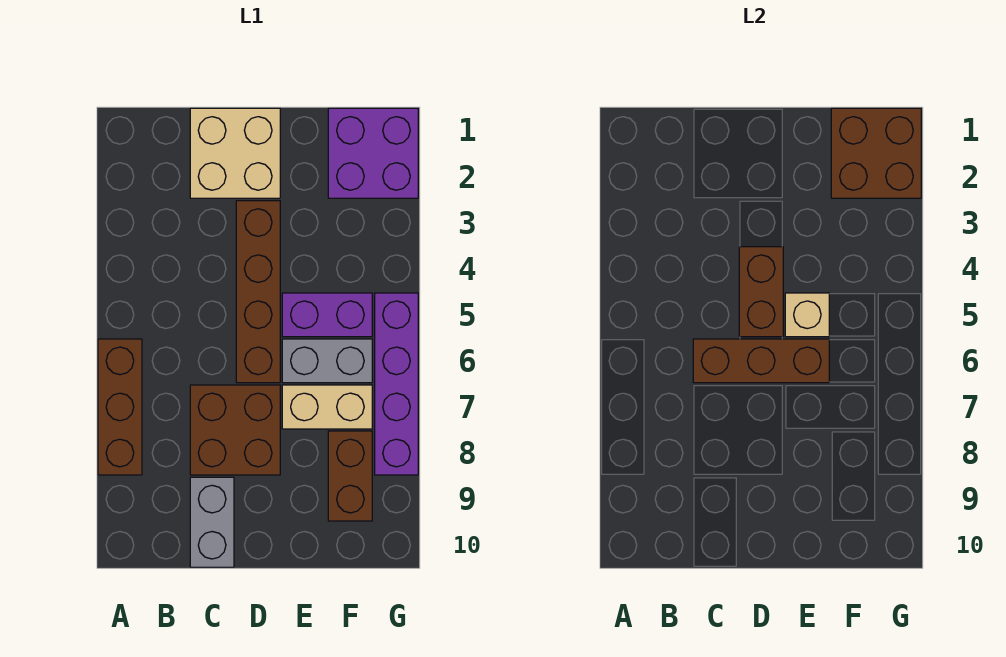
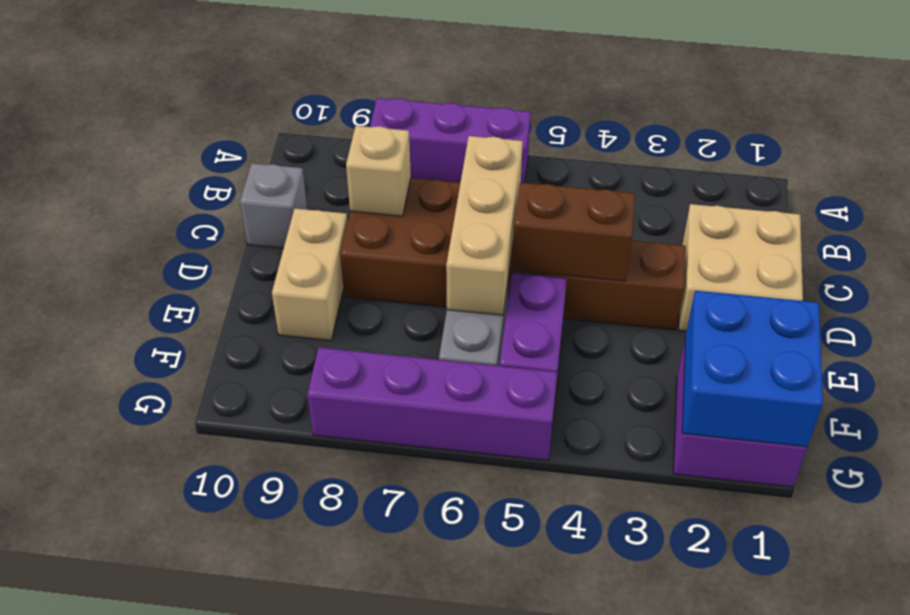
brown 1x3 brick [98,339,142,475] -> purple 1x3 brick [370,98,531,183]
brown 1x3 brick [693,339,829,383] -> tan 1x3 brick [446,136,523,315]
grey 1x2 brick [190,477,234,567] -> grey 1x1 brick [240,163,307,248]
tan 1x1 brick [785,293,829,337] -> tan 1x1 brick moved to [346,126,411,216]
tan 1x2 brick [282,385,372,429] -> tan 1x2 brick moved to [272,209,348,340]
brown 2x2 brick [831,108,921,198] -> blue 2x2 brick [682,291,823,447]
brown 1x2 brick [328,431,372,521] -> none

